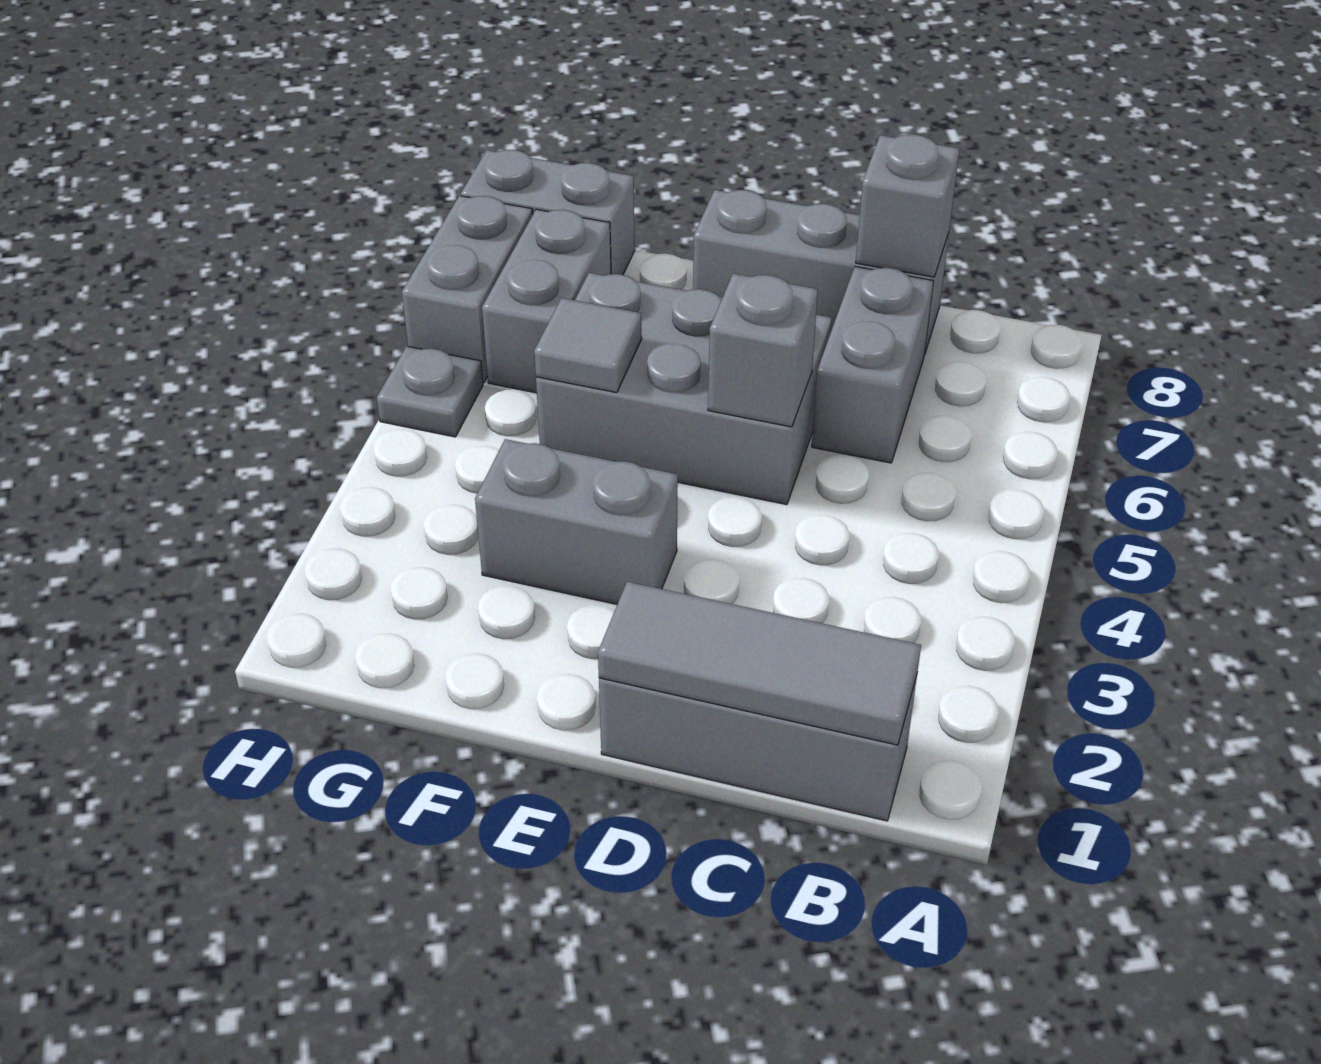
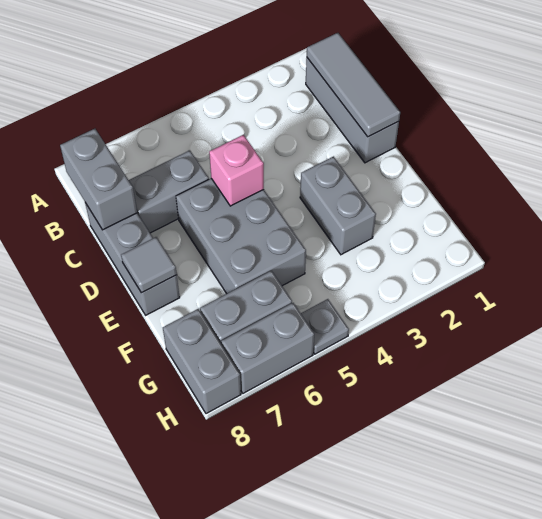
grey 1x1 brick [856,134,960,277] -> grey 1x2 brick [60,129,137,230]
grey 1x1 brick [708,274,818,427] -> pink 1x1 brick [209,135,264,206]
grey 1x1 tile [534,298,642,393] -> grey 1x1 tile moved to [121,237,177,293]

